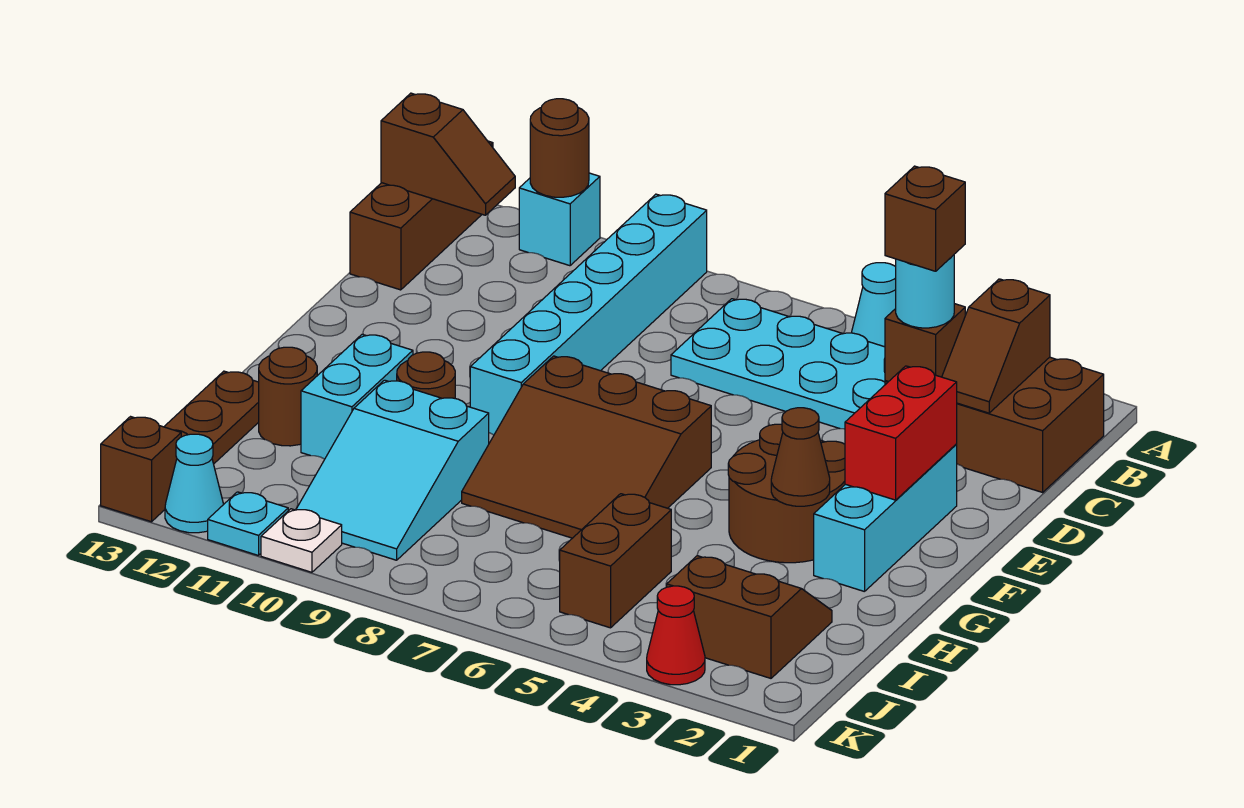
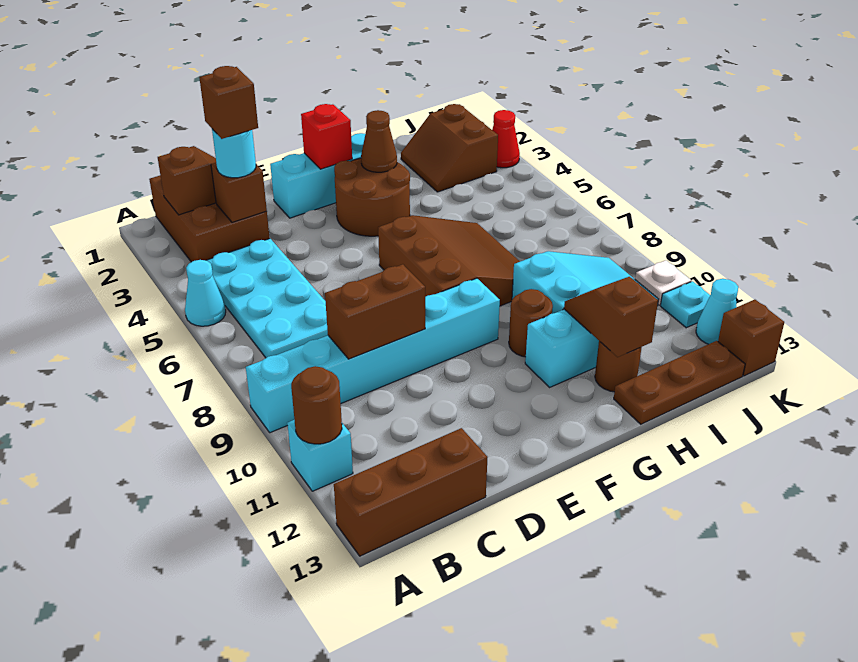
brown 1x2 slope [381,93,515,215] -> brown 1x2 slope moved to [564,277,658,357]
red 1x2 brick [845,366,957,500] -> red 1x1 brick [301,104,352,169]
brown 1x2 brick [560,494,671,628] -> brown 1x2 brick moved to [325,264,425,359]

